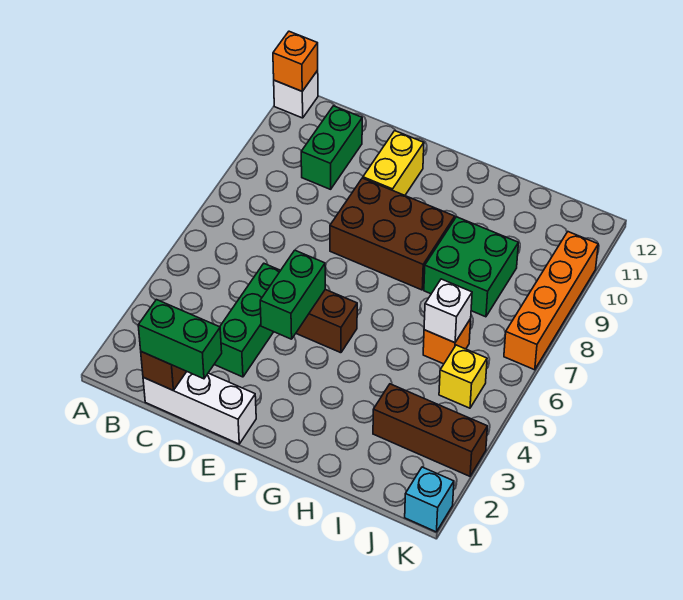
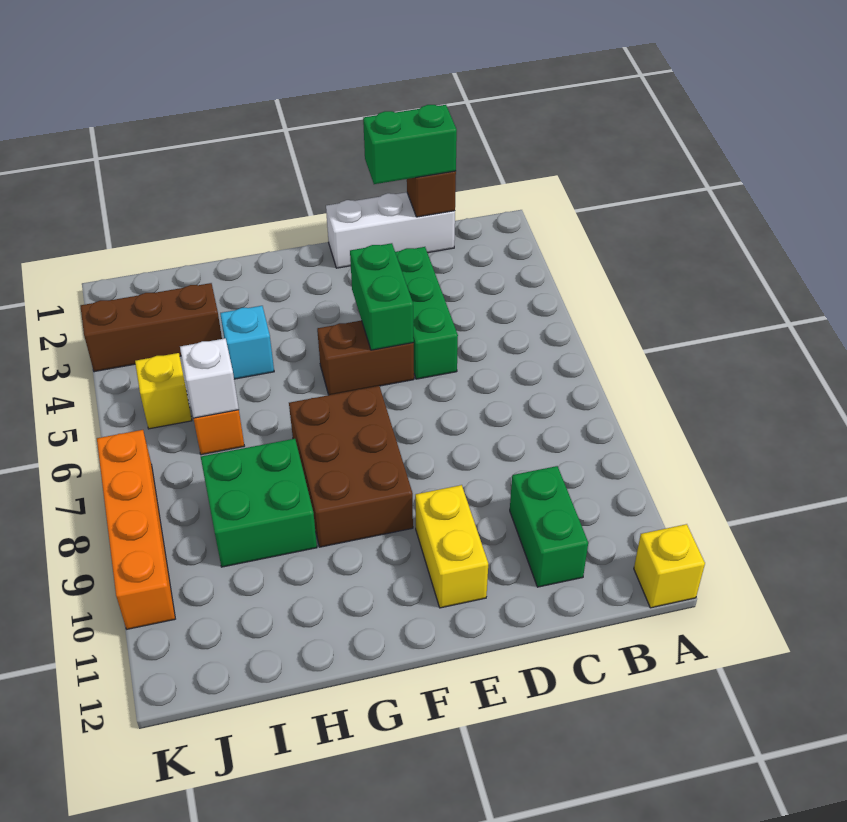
white 1x1 brick [274,71,318,118] -> yellow 1x1 brick [634,524,705,608]
orange 1x1 brick [273,31,318,91] -> none
brown 2x3 brick [330,178,455,290] -> brown 2x3 brick turned to [289,386,413,547]
cyan 1x1 brick [405,467,454,532] -> cyan 1x1 brick moved to [220,306,274,379]

